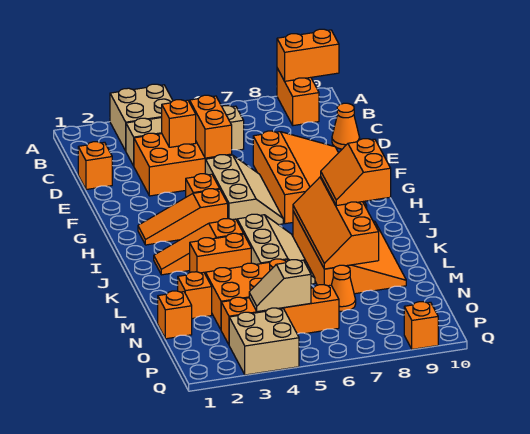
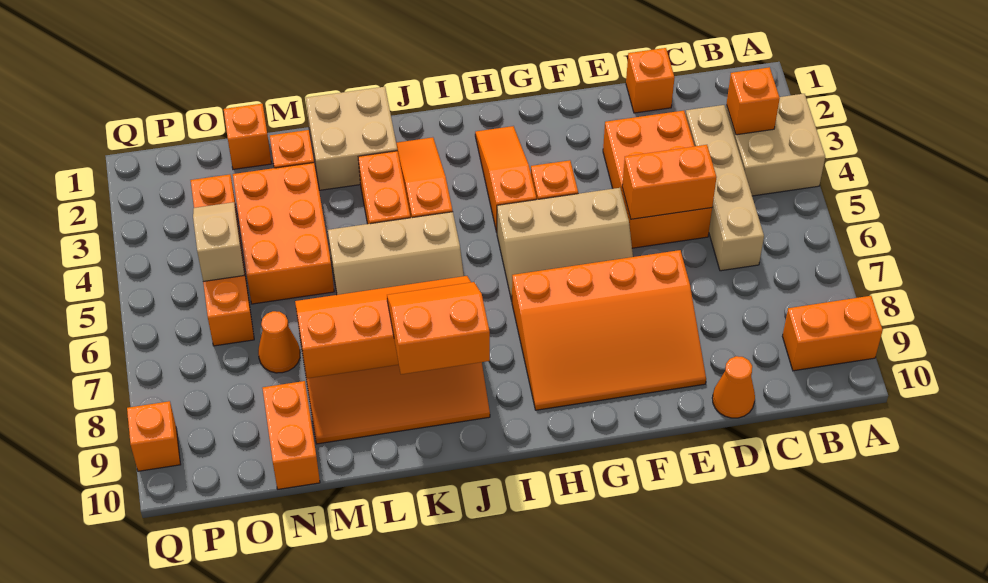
orange 1x2 brick [277,29,339,81] -> orange 1x2 brick moved to [262,381,320,489]
orange 1x1 brick [162,100,196,147] -> orange 1x1 brick moved to [727,67,780,135]
tan 2x2 brick [229,308,299,375] -> tan 2x2 brick moved to [306,87,397,190]

